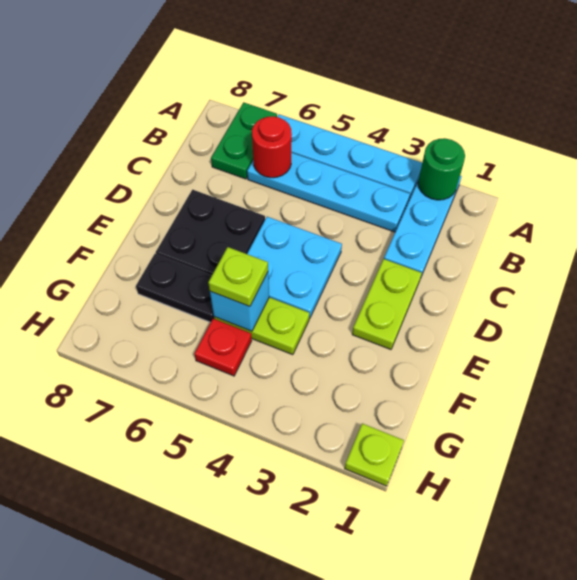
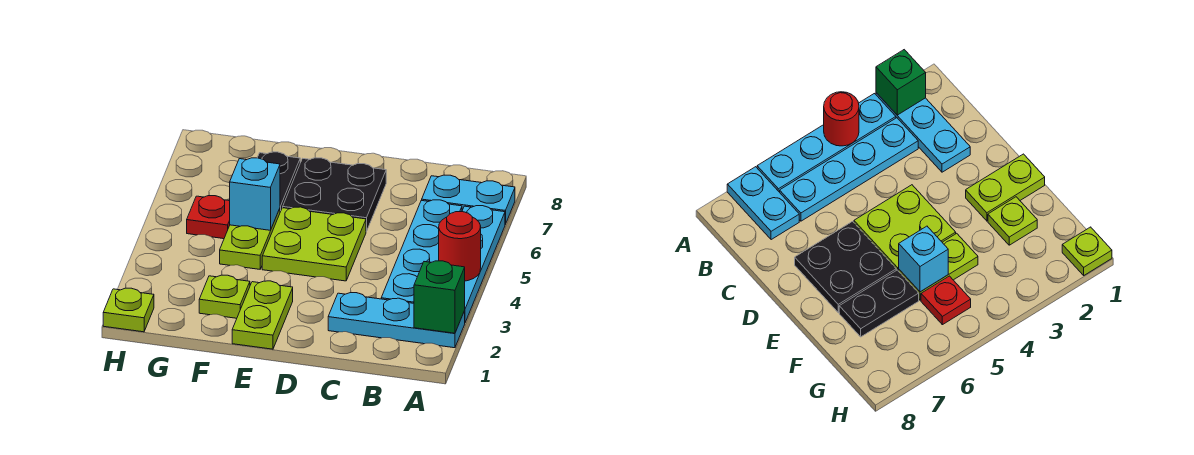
green 1x1 round brick [418,138,465,200] -> green 1x1 brick [414,261,465,333]
green 1x2 plate [211,102,277,179] -> cyan 1x2 plate [422,175,515,224]
red 1x1 round brick [252,116,292,178] -> red 1x1 round brick moved to [439,212,481,281]
lime 1x2 plate [352,259,422,349] -> lime 1x2 plate turned to [232,281,293,349]
cyan 2x2 plate [247,217,342,318] -> lime 2x2 plate [262,207,366,281]
lime 1x1 plate [208,247,268,307] -> lime 1x1 plate moved to [199,275,250,318]

